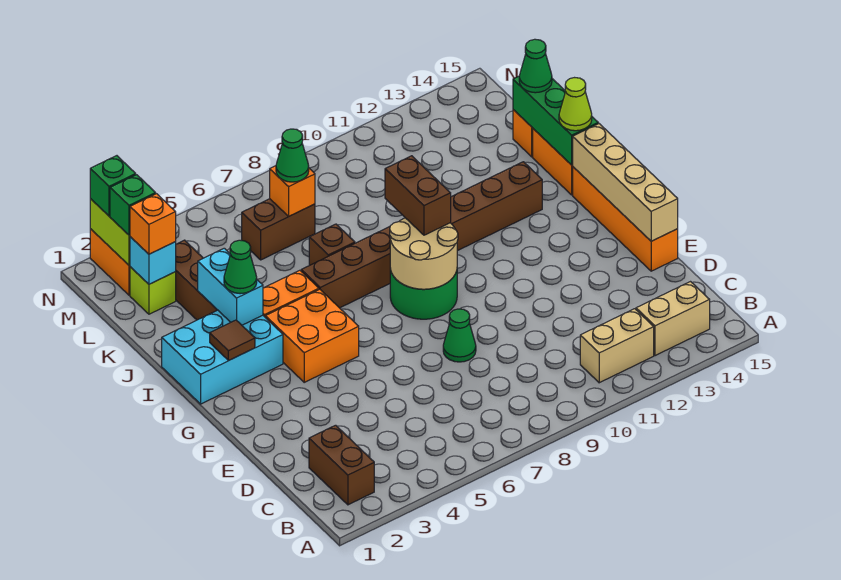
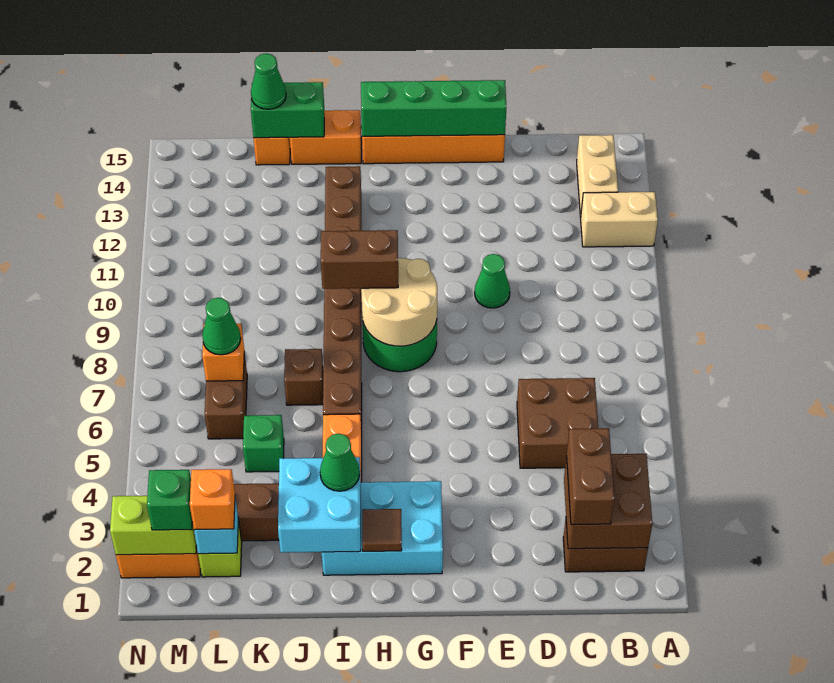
none -> brown 2x2 brick [564,454,652,549]
tan 1x2 brick [580,309,654,383] -> tan 1x2 brick turned to [580,192,658,247]
none -> brown 1x2 brick [567,428,614,525]
none -> brown 2x2 brick [517,378,598,468]
green 1x1 cone [443,309,476,362] -> green 1x1 cone moved to [475,254,510,308]
tan 1x4 brick [573,124,678,241] -> green 1x4 brick [361,80,506,136]
orange 2x2 brick [265,289,359,382] -> none
cyan 2x3 brick [162,310,283,404] -> cyan 2x3 brick turned to [322,481,443,575]
cyan 1x2 brick [198,248,263,325] -> cyan 2x2 brick [278,457,361,553]
green 1x3 brick [513,76,598,165] -> green 1x2 brick [251,82,324,138]
lime 1x1 cone [559,78,592,131] -> none
green 1x1 brick [90,156,136,216] -> green 1x1 brick moved to [243,415,284,472]

